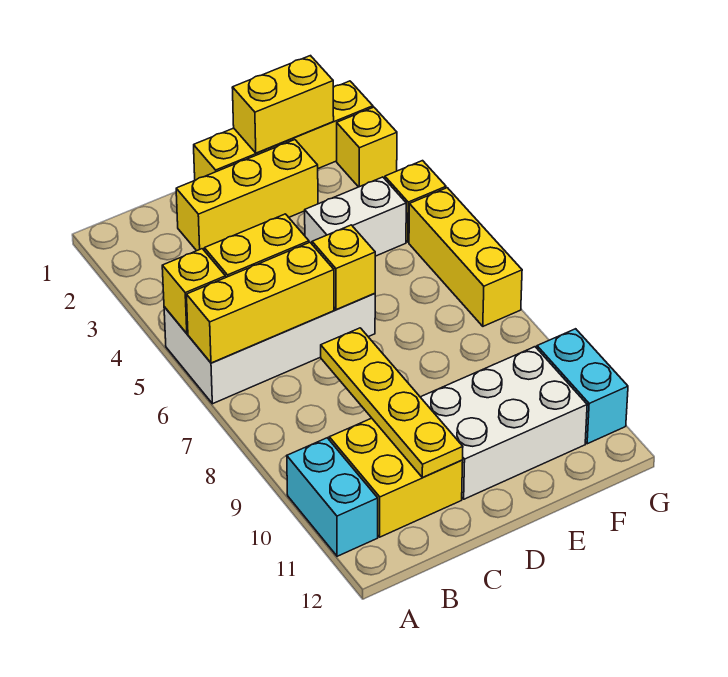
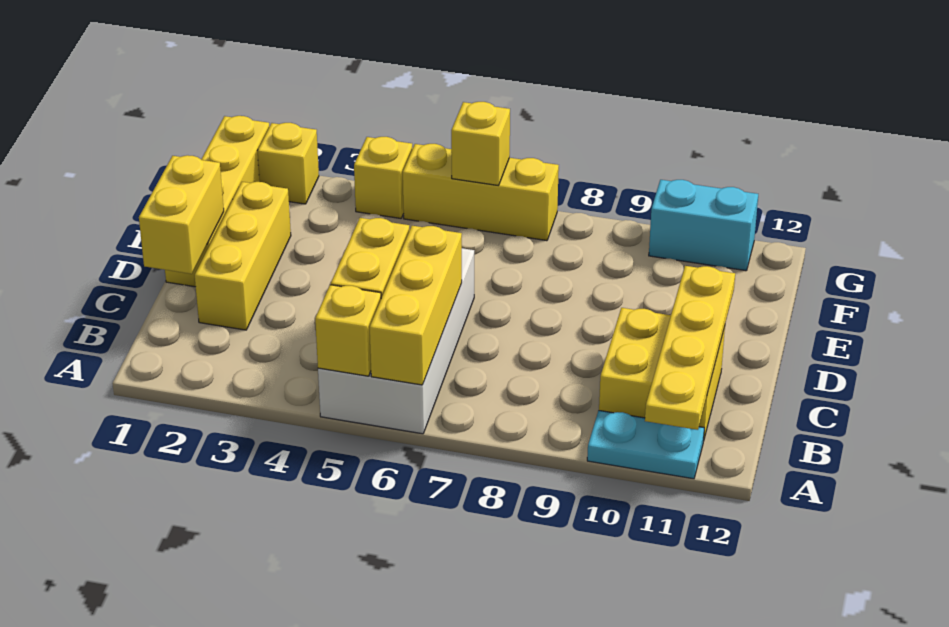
cyan 1x2 brick [287,438,378,556] -> cyan 1x2 plate [587,411,704,479]
yellow 1x4 plate [321,328,463,477] -> yellow 1x4 plate turned to [645,266,735,430]
yellow 1x1 brick [312,225,375,310] -> yellow 1x1 brick moved to [451,102,510,186]
white 2x3 brick [421,347,587,499] -> none
yellow 1x2 brick [232,56,334,153] -> yellow 1x2 brick moved to [139,155,224,274]
white 1x2 brick [305,177,406,256] -> none

